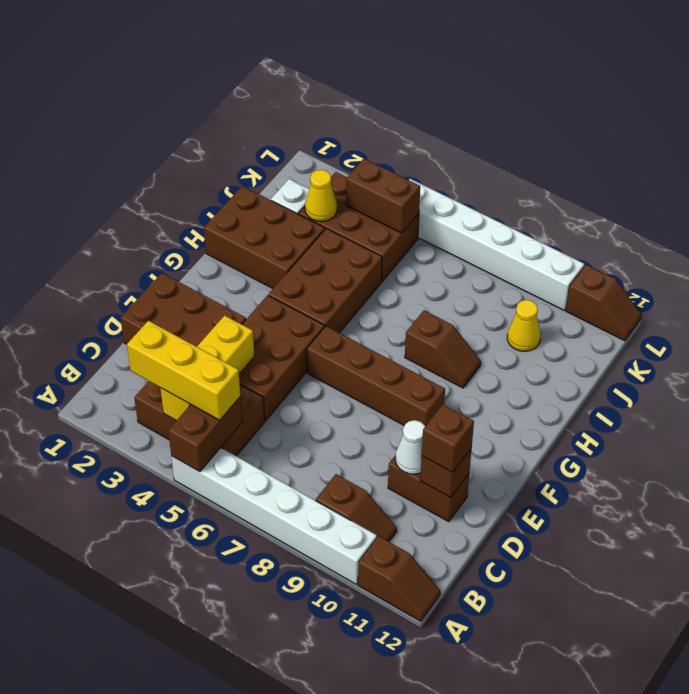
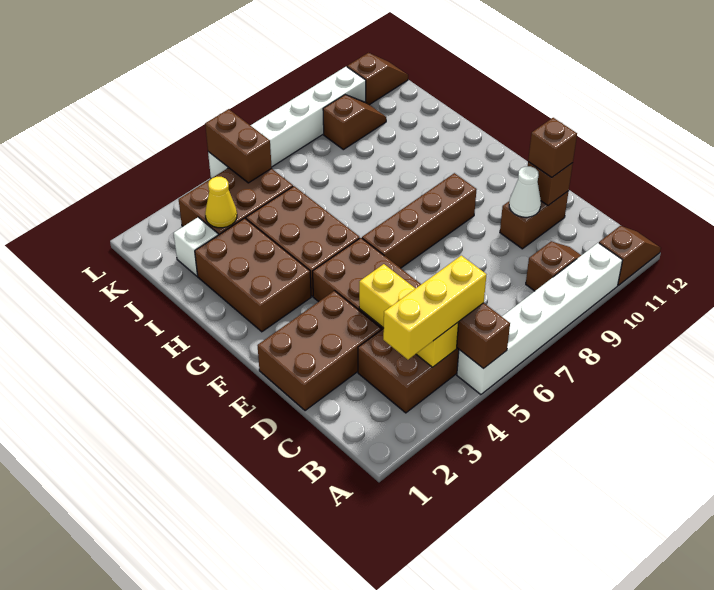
brown 2x3 brick [204,186,325,288] -> brown 2x3 brick turned to [195,218,311,332]
brown 1x2 slope [405,310,481,388] -> brown 1x2 slope moved to [323,95,386,150]
yellow 1x1 cone [507,300,541,351] -> none
brown 1x2 brick [346,158,420,233] -> brown 1x2 brick turned to [205,109,272,183]

